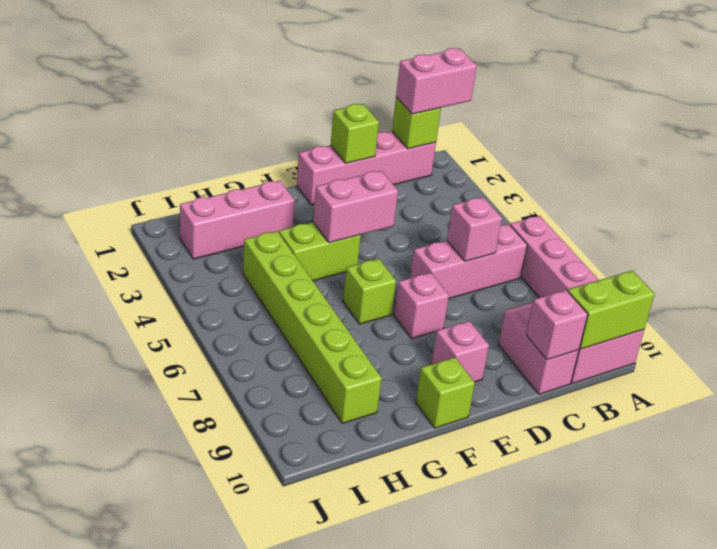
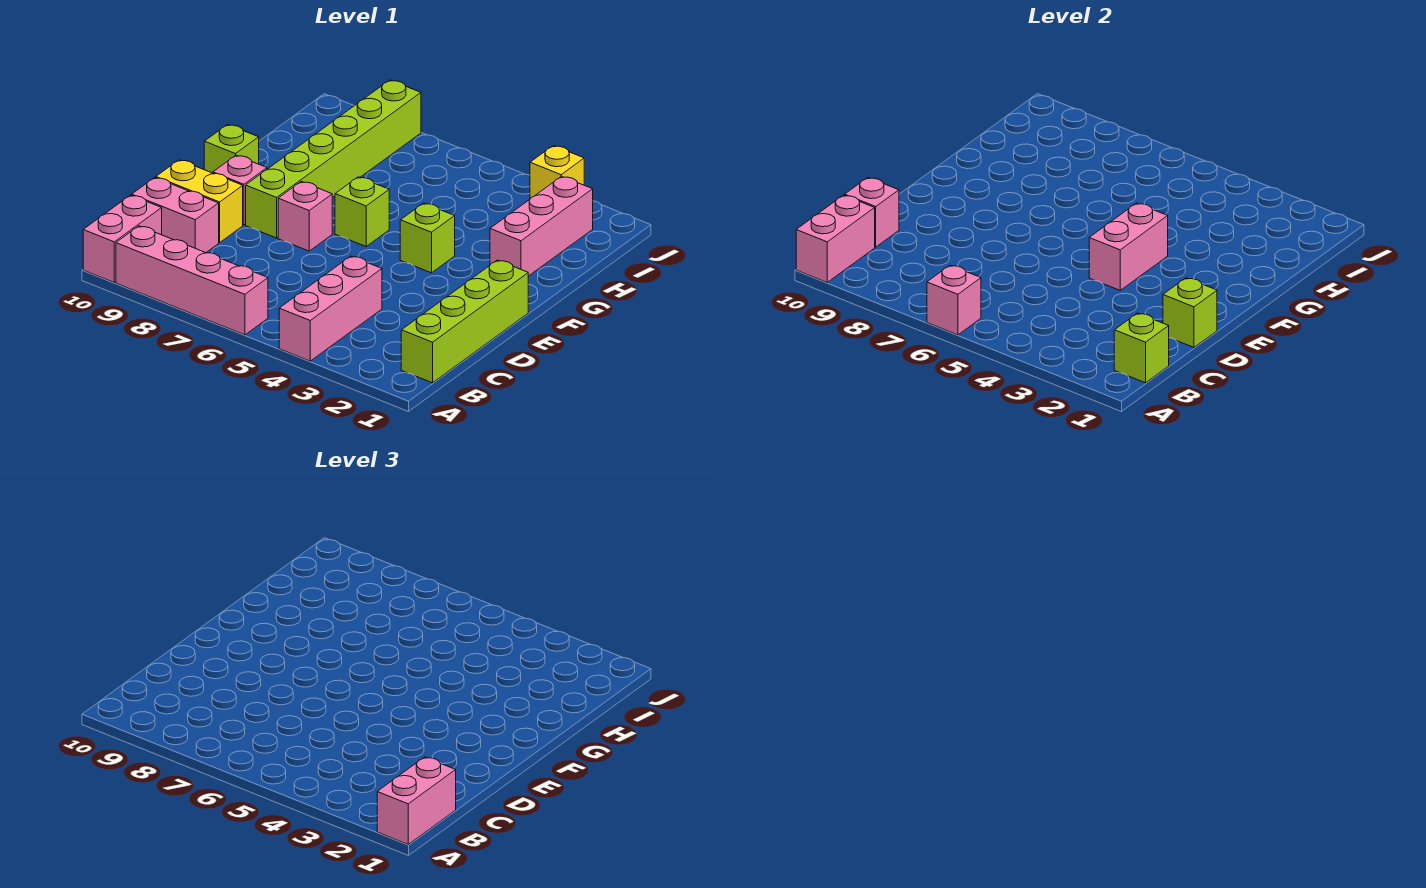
lime 1x2 brick [568,271,655,349] -> pink 1x2 brick [796,195,875,282]
pink 1x4 brick [297,131,436,205] -> lime 1x4 brick [401,260,528,383]
pink 1x3 brick [410,224,527,299] -> pink 1x3 brick moved to [279,256,382,361]
pink 1x1 brick [447,197,502,261] -> pink 1x1 brick moved to [927,265,981,335]
none -> yellow 1x2 brick [156,160,243,243]
lime 1x2 brick [279,222,361,281] -> lime 1x1 brick [400,203,455,273]
lime 1x6 brick [243,231,382,423] -> lime 1x6 brick turned to [246,80,421,238]
none -> yellow 1x1 brick [530,146,584,199]

